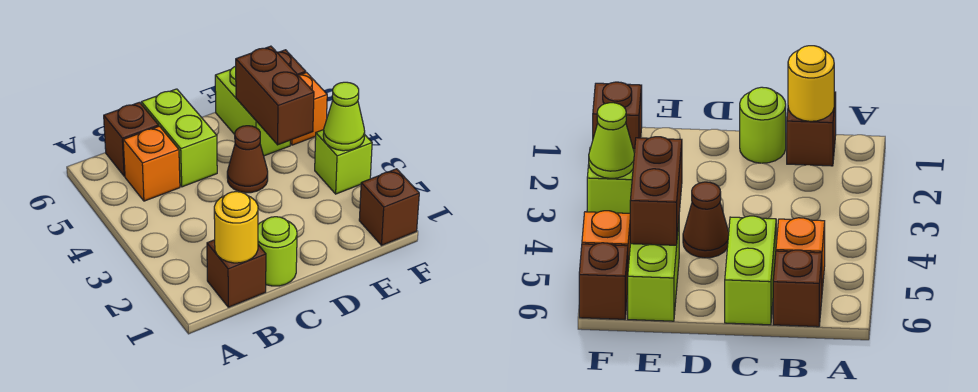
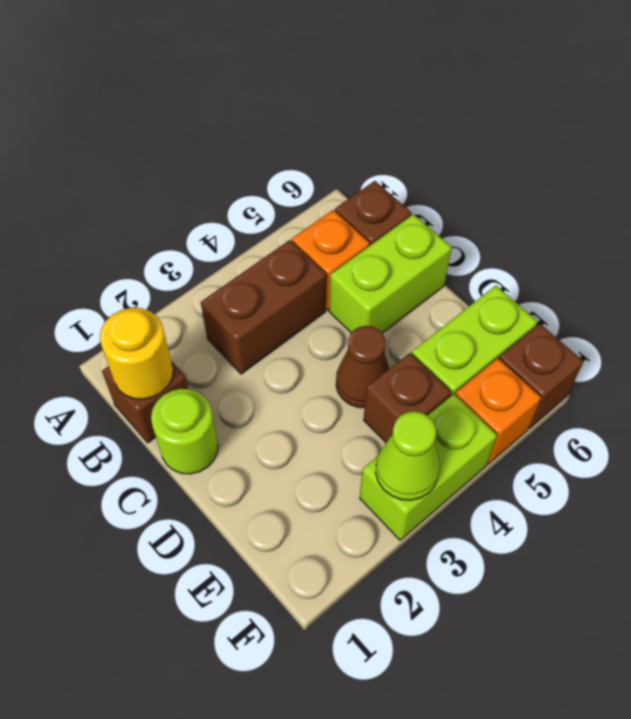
brown 1x2 brick [236,46,314,145] -> brown 1x2 brick moved to [201,240,326,374]
brown 1x1 brick [359,169,419,245] -> brown 1x1 brick moved to [364,353,451,442]
lime 1x1 brick [315,130,372,194] -> lime 1x2 brick [360,394,497,540]

